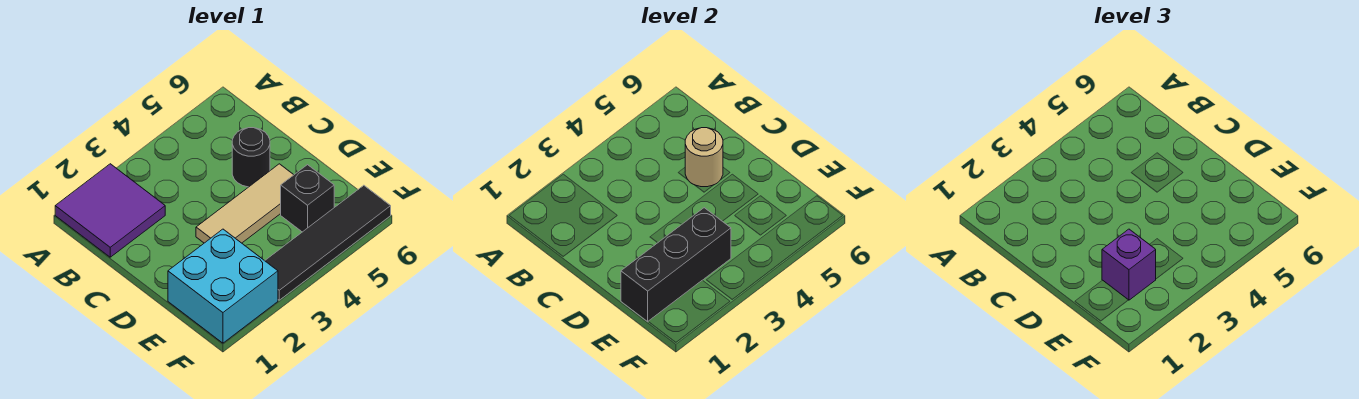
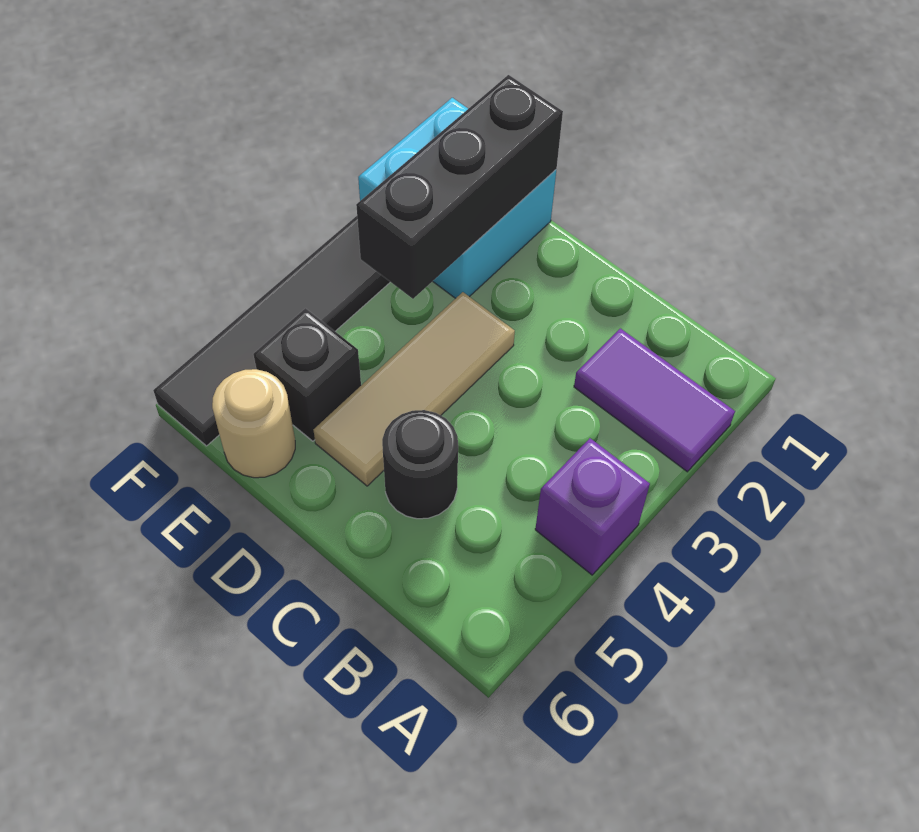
purple 2x2 tile [55,164,165,257] -> purple 1x2 tile [574,328,735,472]
tan 1x1 round brick [685,128,723,187] -> tan 1x1 round brick moved to [212,369,295,478]
purple 1x1 brick [1102,229,1156,300] -> purple 1x1 brick moved to [535,438,650,575]

